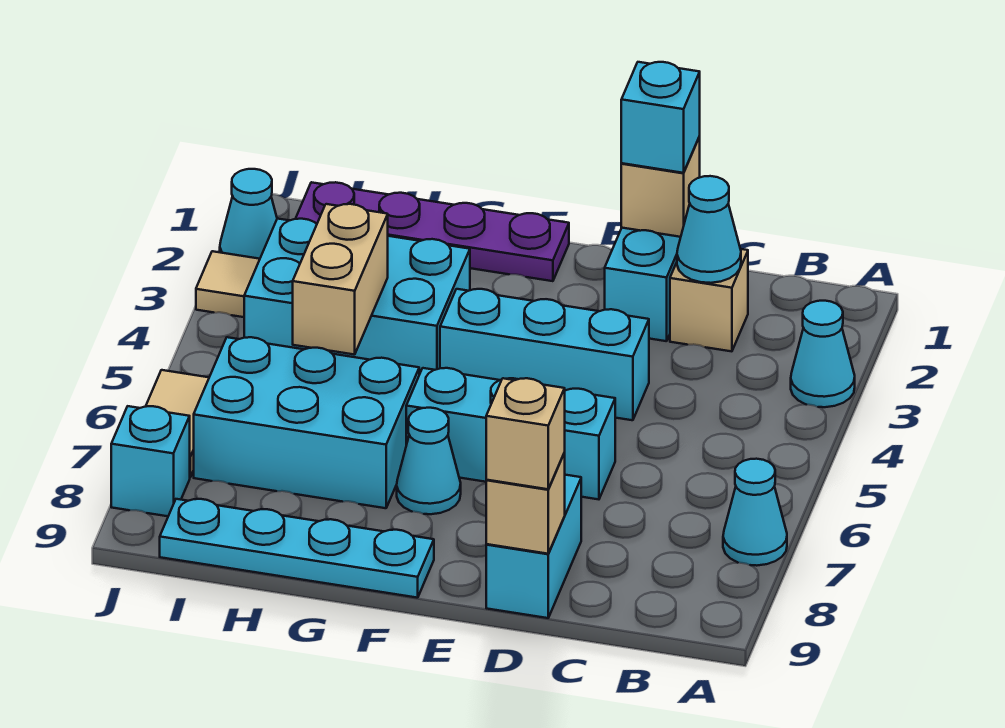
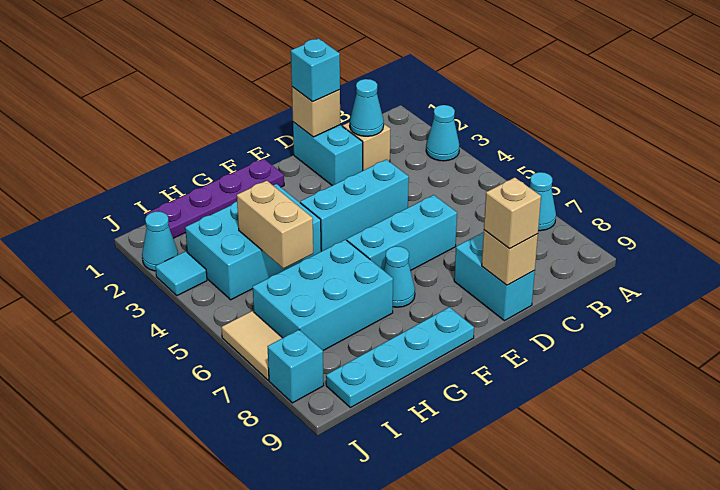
tan 1x1 tile [196,251,260,317] -> cyan 1x1 tile [155,251,207,295]

